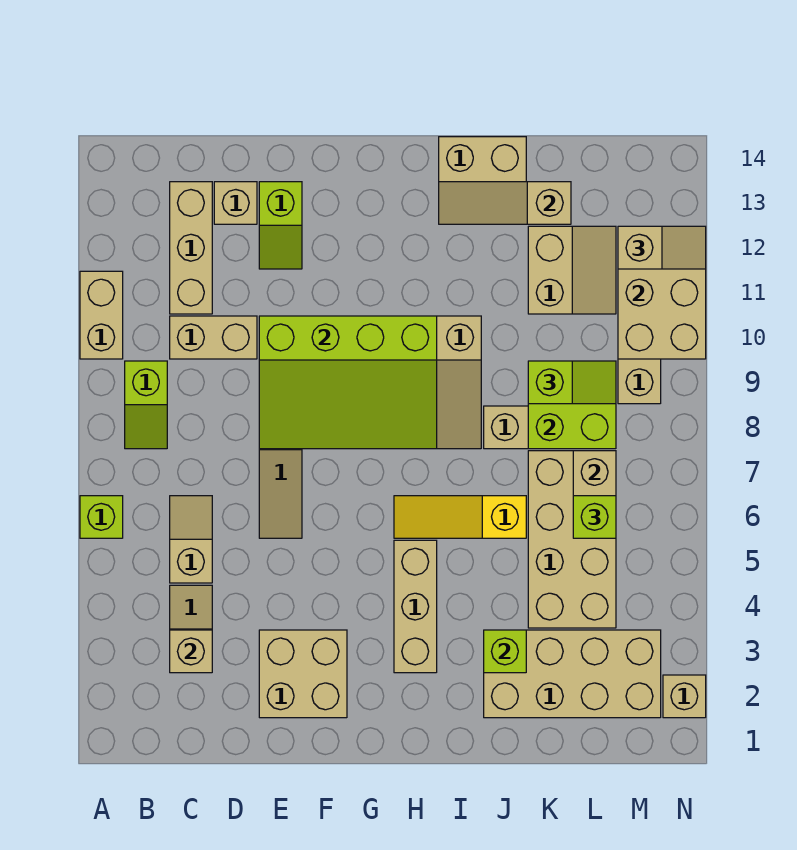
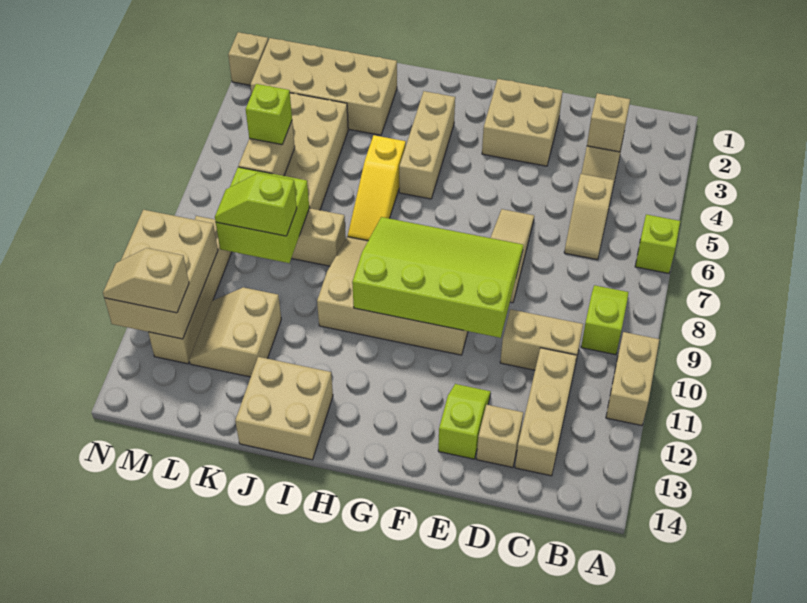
yellow 1x3 slope [394,496,526,538] -> yellow 1x3 slope turned to [348,135,406,241]
tan 1x3 slope [439,182,571,224] -> none
lime 1x1 brick [484,630,526,673] -> none

